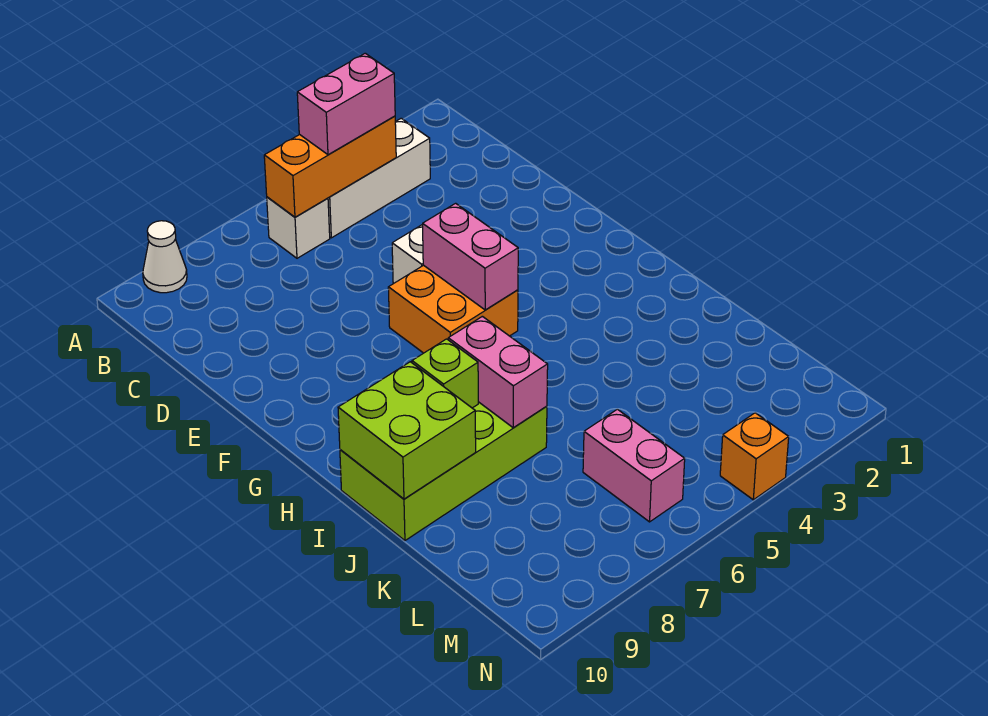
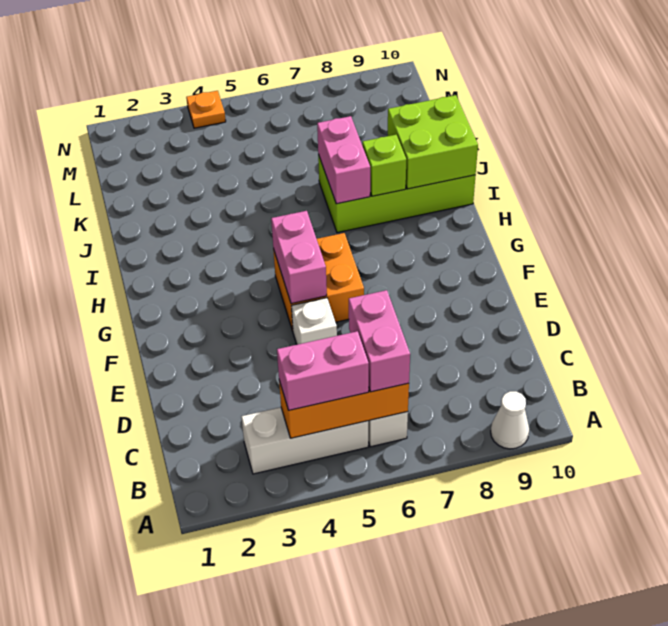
pink 1x2 brick [583,409,685,522] -> pink 1x2 brick moved to [349,290,410,392]
orange 1x1 brick [720,413,789,500] -> orange 1x1 plate [186,91,226,128]

